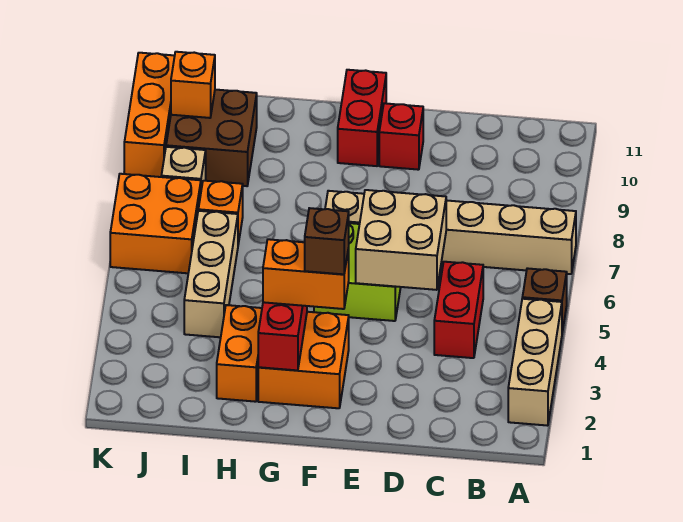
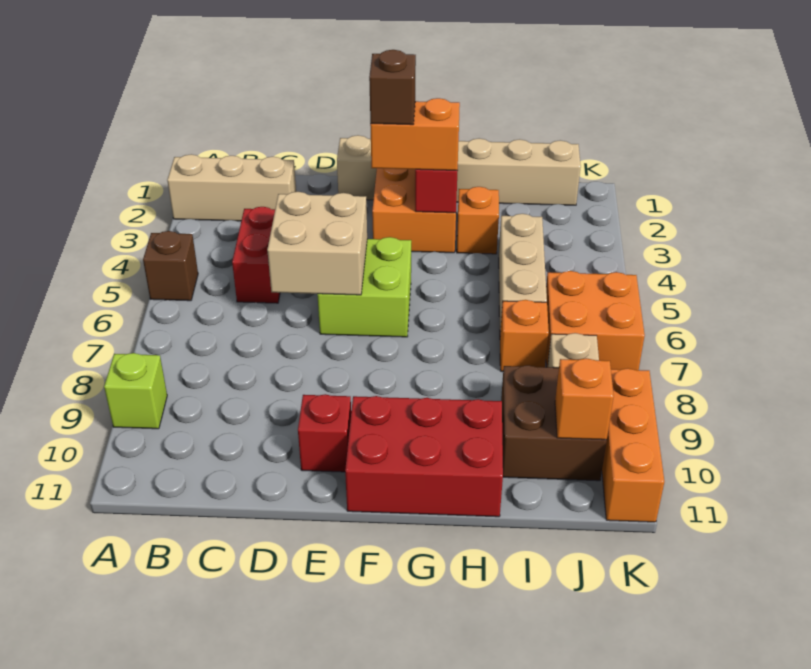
tan 1x3 brick [508,299,562,426] -> tan 1x3 brick turned to [167,154,296,221]
tan 1x6 brick [325,191,576,274] -> tan 1x6 brick moved to [337,135,581,205]
none -> lime 1x1 brick [104,353,167,429]
red 1x2 brick [338,70,386,166] -> red 2x3 brick [345,396,503,517]
orange 1x2 brick [217,305,262,402] -> orange 1x1 brick [457,187,499,254]

